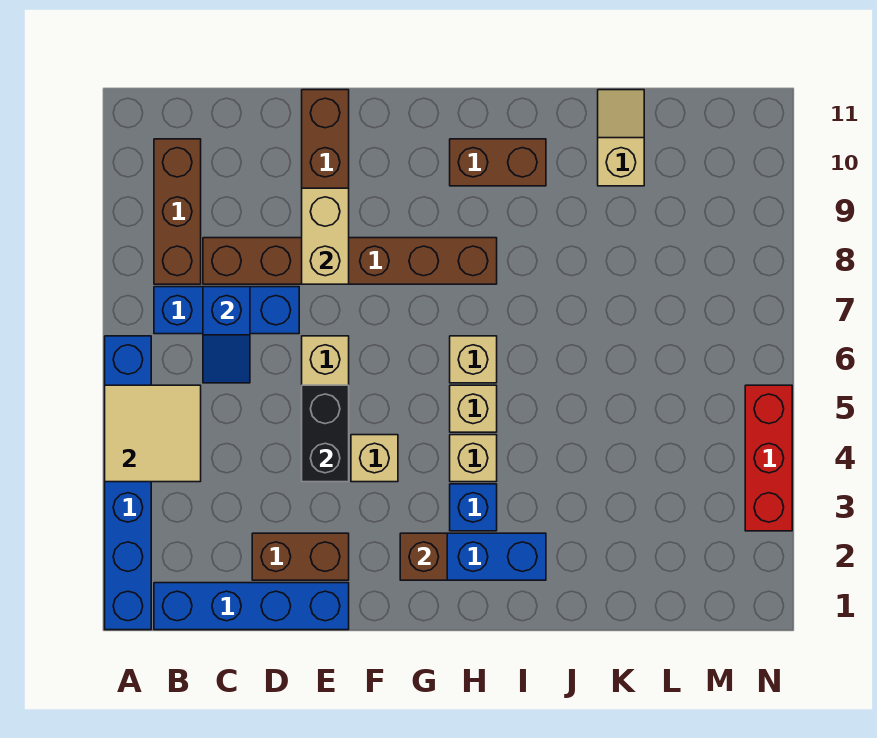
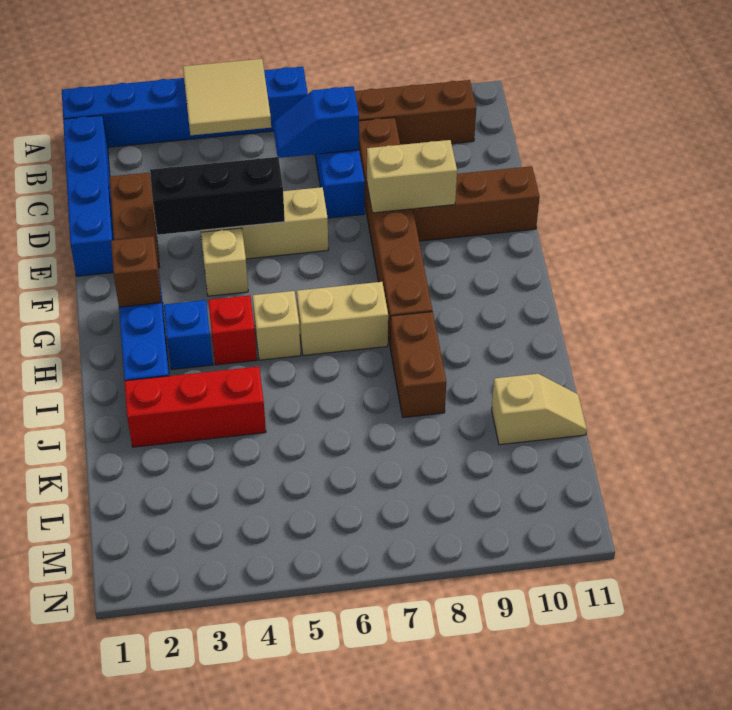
black 1x2 brick [302,385,349,482] -> black 1x3 brick [150,157,285,235]
tan 1x1 brick [450,435,497,482] -> red 1x1 brick [208,295,257,365]
tan 1x1 brick [450,336,497,383] -> tan 1x2 brick [297,282,388,355]
brown 1x2 brick [450,139,546,186] -> brown 1x2 brick moved to [390,312,446,417]
red 1x3 brick [745,385,792,531] -> red 1x3 brick moved to [124,366,266,447]

